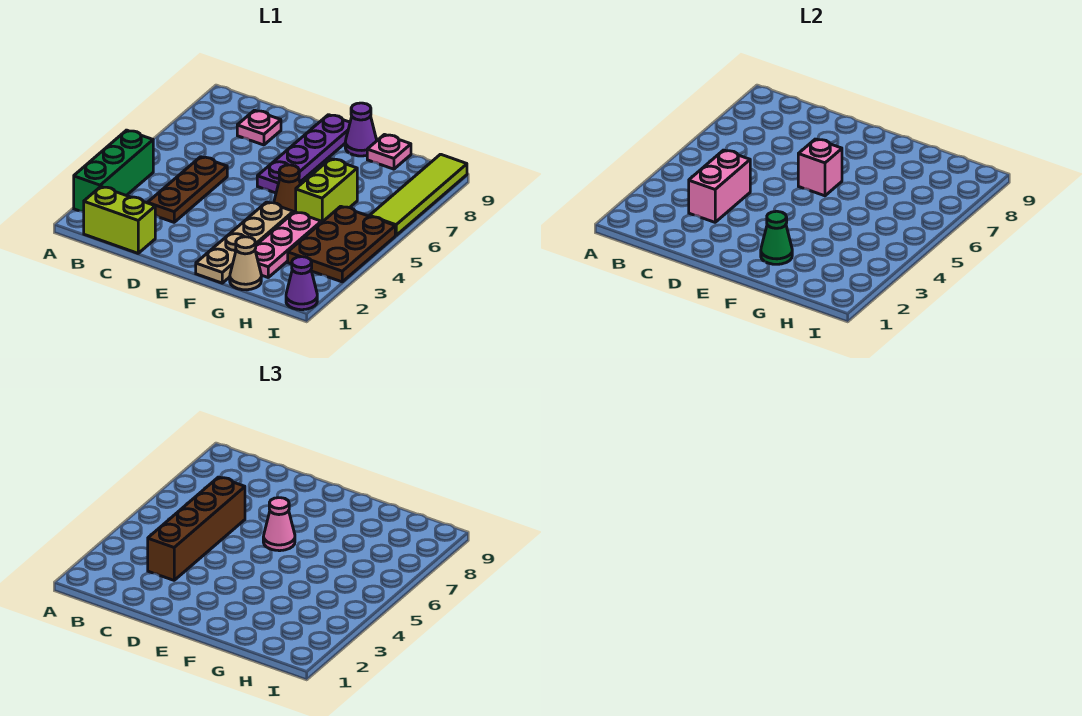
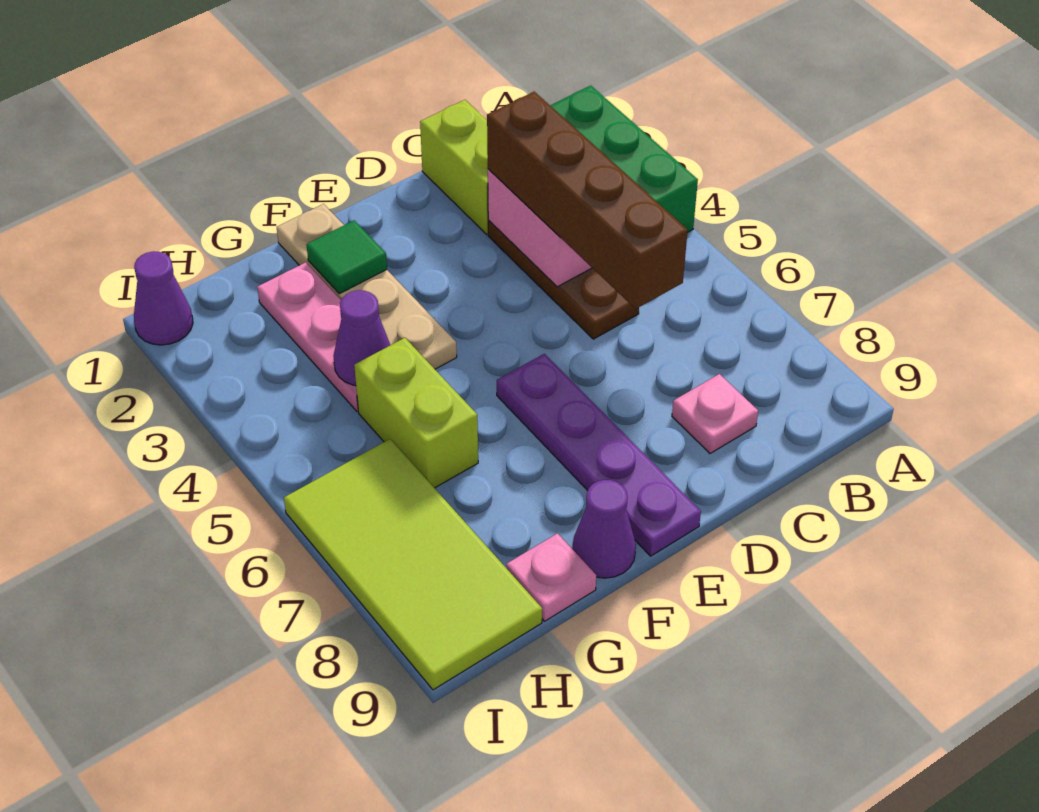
lime 1x2 brick [84,187,155,253] -> lime 1x2 brick turned to [420,100,489,234]
pink 1x1 brick [798,139,842,196] -> none
pink 1x1 cone [263,498,295,551] -> none
green 1x1 cone [761,211,792,264] -> green 1x1 tile [306,220,387,294]
brown 1x1 cone [274,165,300,213] -> none
tan 1x1 cone [230,237,261,290] -> none
none -> purple 1x1 cone [333,290,390,386]
brown 2x3 plate [288,206,395,282] -> none
lime 1x4 tile [370,154,467,235] -> lime 2x4 tile [284,439,542,690]

